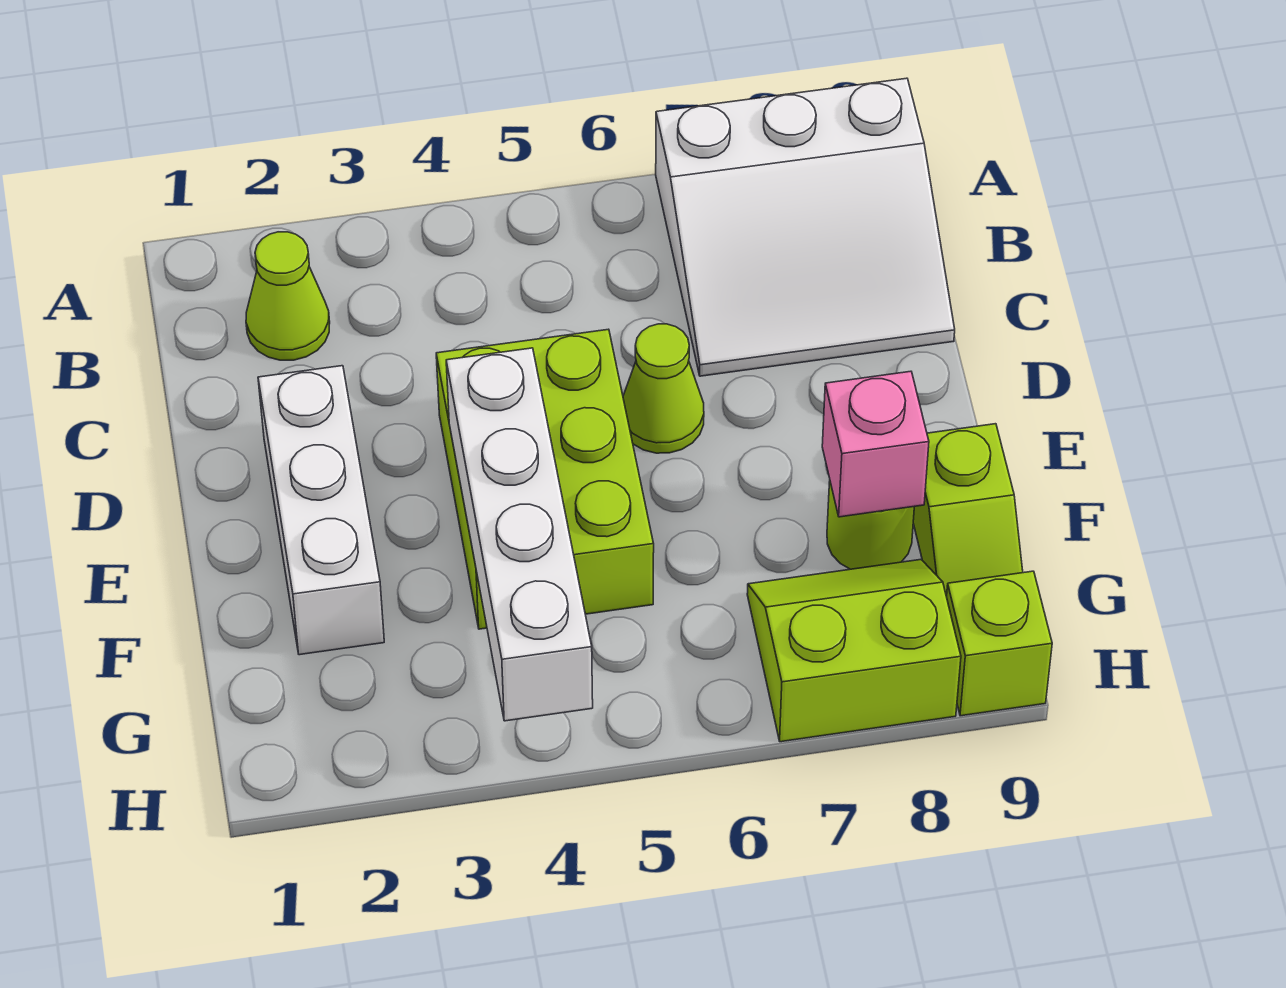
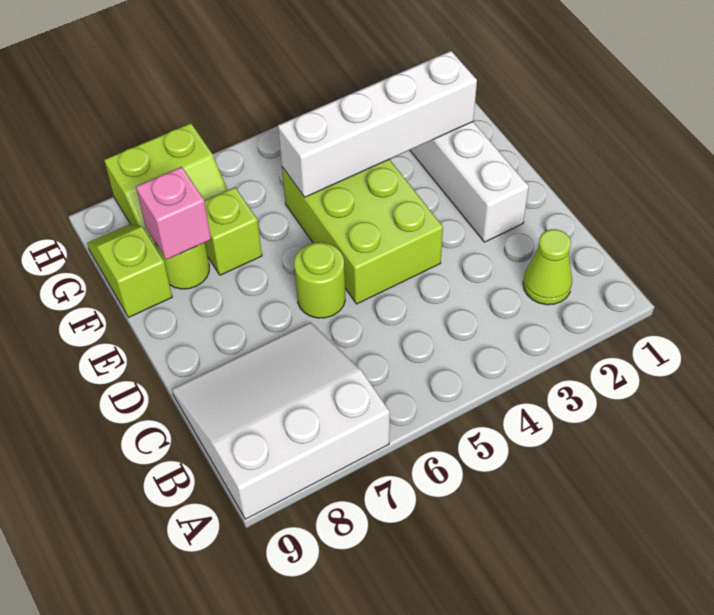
lime 1x1 cone [623,324,704,453] -> lime 1x1 round brick [294,242,345,318]
white 1x4 brick [446,348,593,721] -> white 1x4 brick turned to [278,51,477,197]
lime 1x1 brick [947,571,1052,716] -> lime 1x1 brick moved to [204,187,262,275]

